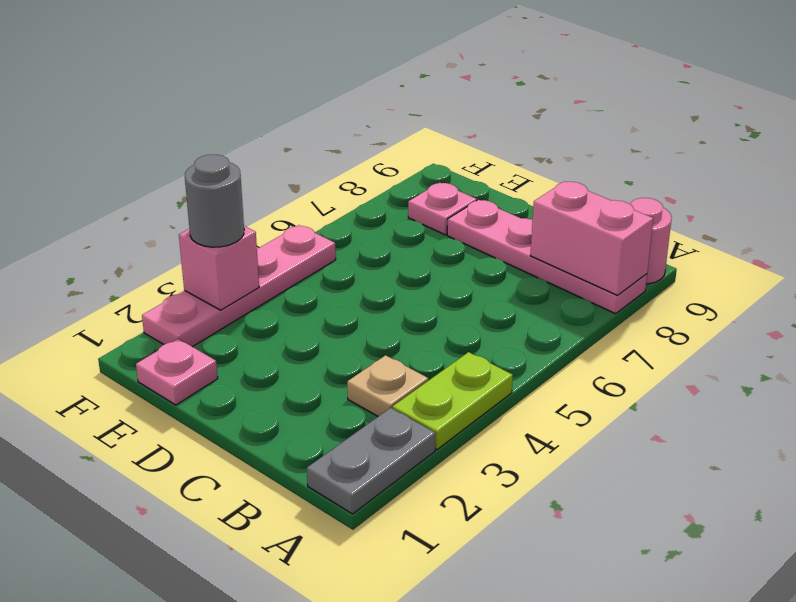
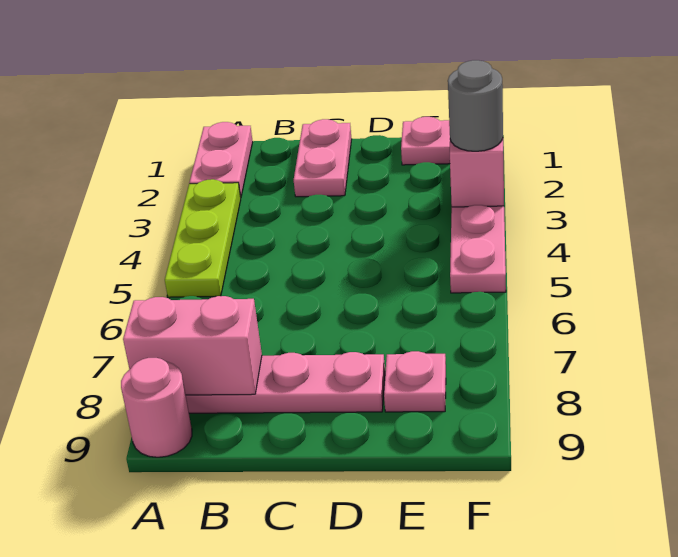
grey 1x2 plate [307,408,435,514] -> pink 1x2 plate [189,122,253,197]
lime 1x2 plate [393,352,513,450] -> lime 1x3 plate [165,179,241,297]
tan 1x1 plate [347,355,428,416] -> none
none -> pink 1x2 plate [294,119,352,197]

